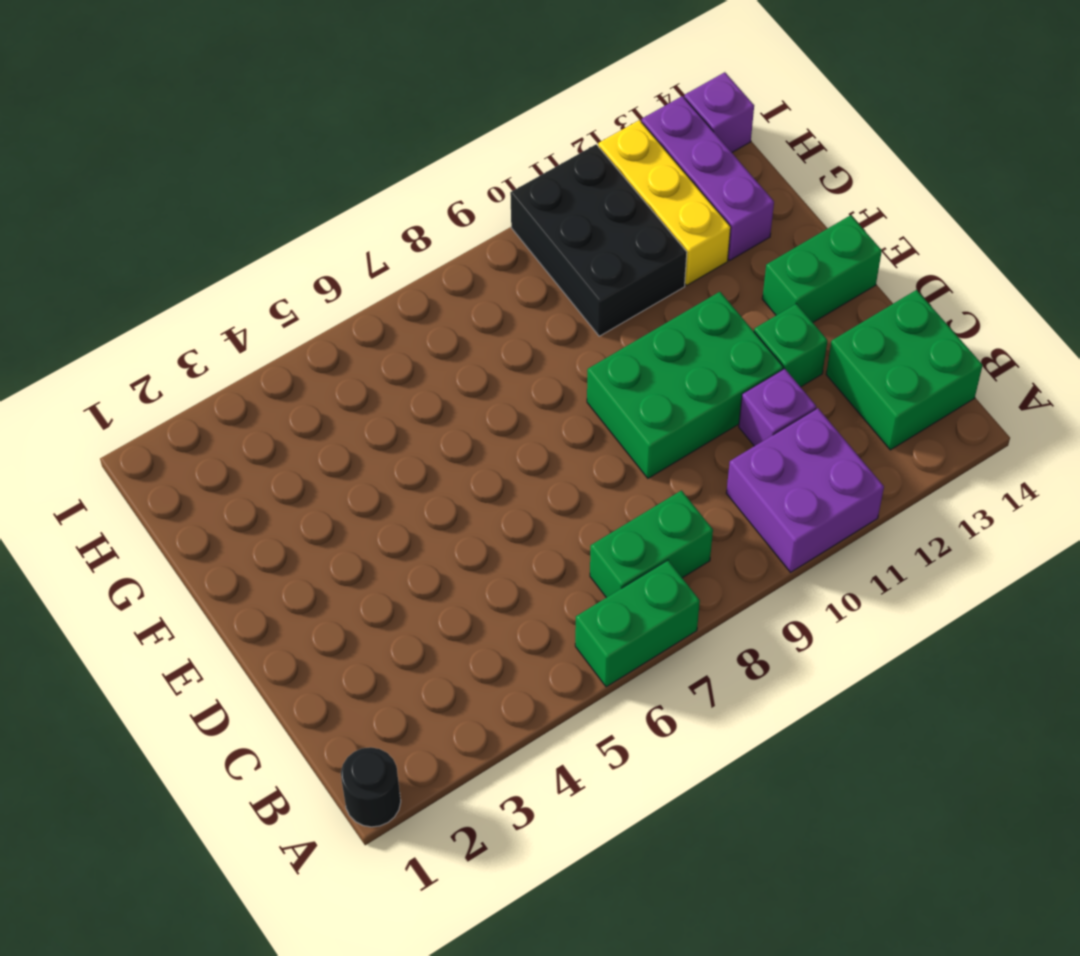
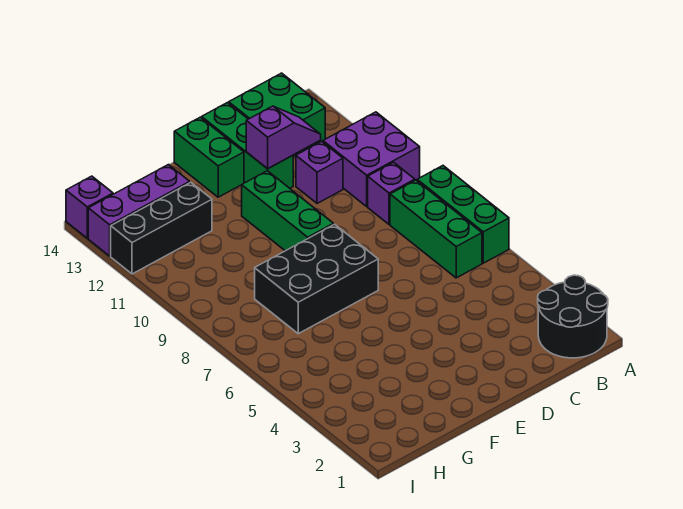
black 1x1 round brick [341,747,401,827] -> black 2x2 round brick [538,275,608,358]
green 1x2 brick [575,560,700,687] -> green 1x3 brick [417,166,509,263]
green 1x2 brick [590,490,713,598] -> green 1x3 brick [390,180,482,278]
none -> purple 1x1 brick [368,162,415,224]
none -> purple 1x2 slope [246,106,321,169]
green 2x3 brick [587,292,783,478] -> green 1x3 brick [242,171,334,251]
green 1x1 brick [754,304,828,387] -> green 1x3 brick [202,103,293,188]
black 2x3 brick [510,144,687,336] -> black 2x3 brick moved to [255,224,378,334]
yellow 1x3 brick [598,120,731,285] -> black 1x3 brick [111,182,212,274]

